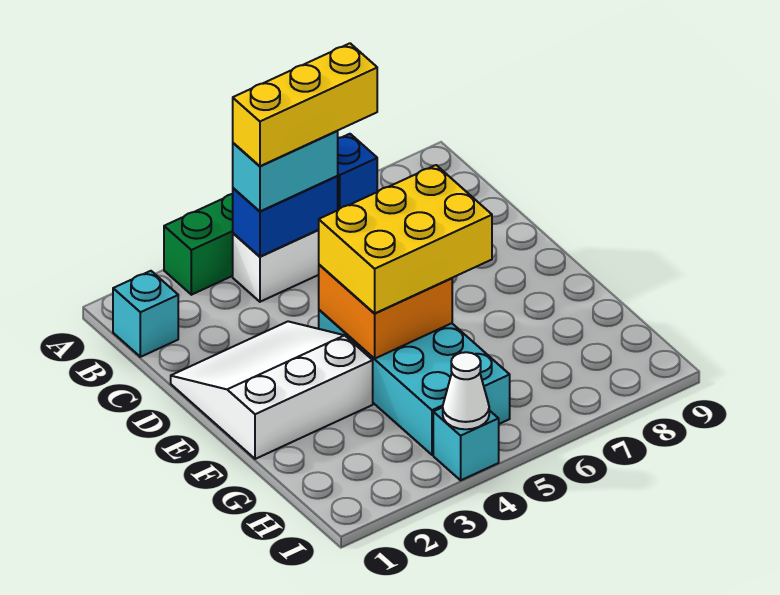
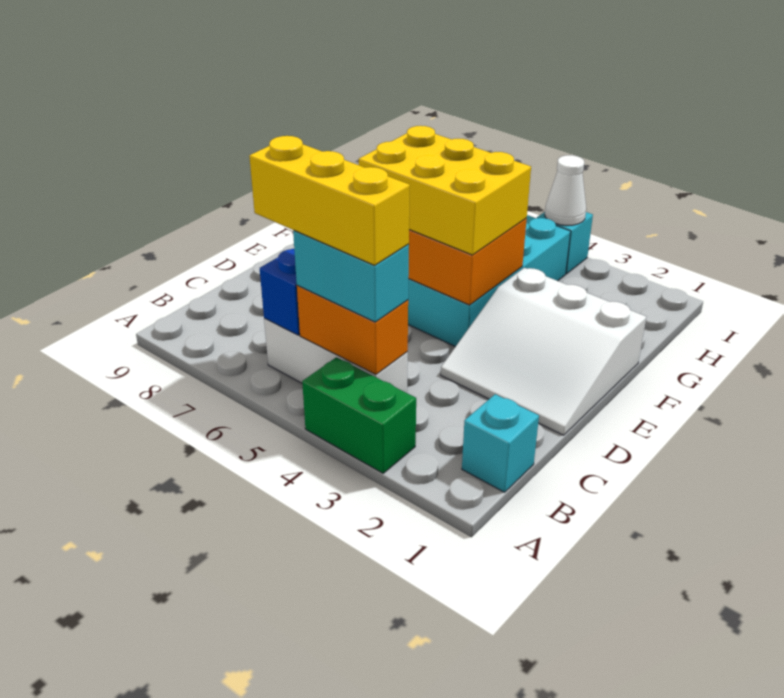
blue 1x2 brick [233,176,338,257] -> orange 1x2 brick [297,285,408,375]

